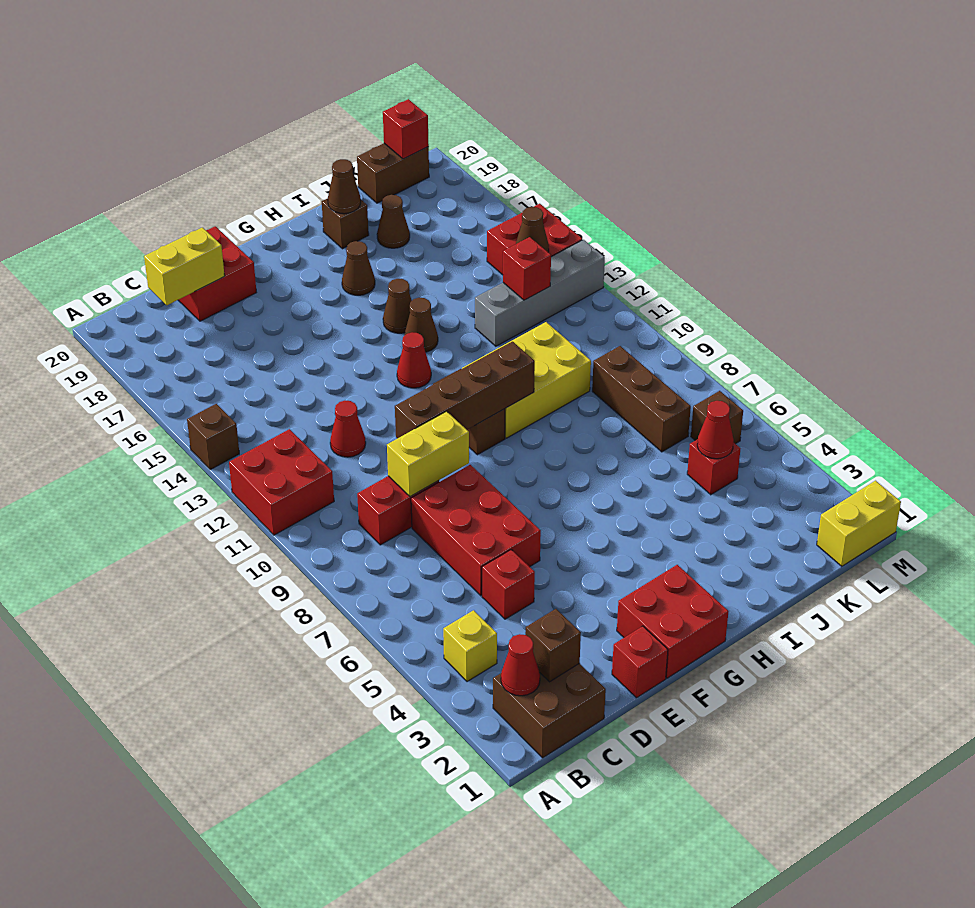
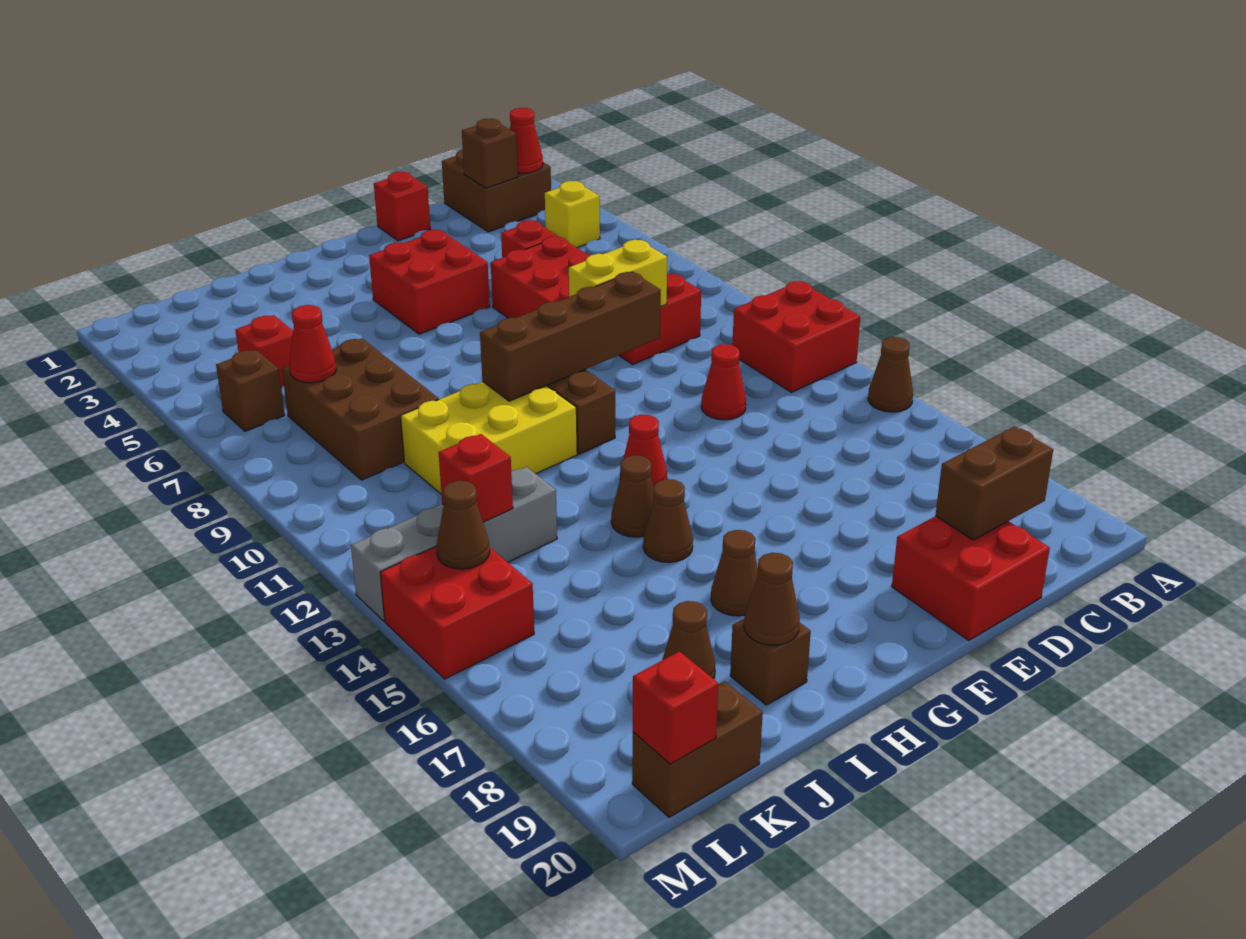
brown 1x1 brick [187,404,239,470] -> brown 1x1 cone [868,337,913,412]
yellow 1x2 brick [144,227,225,305] -> brown 1x2 brick [935,426,1053,540]
red 2x2 brick [617,565,729,678] -> red 2x2 brick moved to [369,230,490,334]
red 1x1 cone [697,401,734,459] -> red 1x1 cone moved to [289,305,336,383]
brown 1x3 brick [592,346,691,452] -> brown 2x3 brick [282,338,439,480]
yellow 1x2 brick [817,481,901,566] -> none

